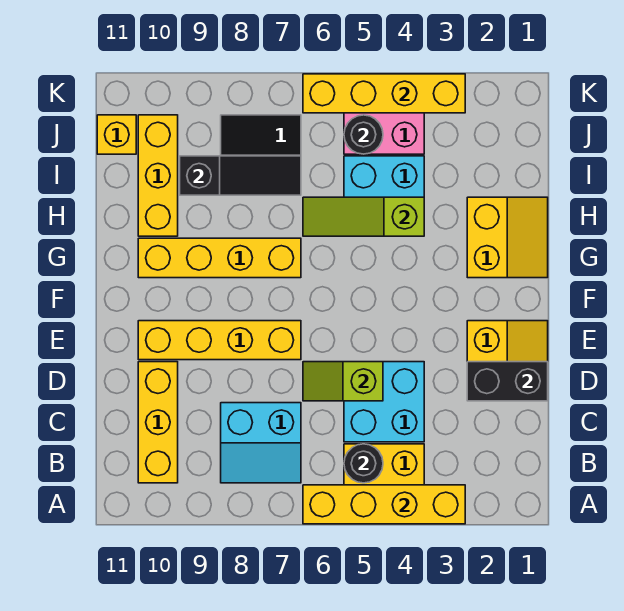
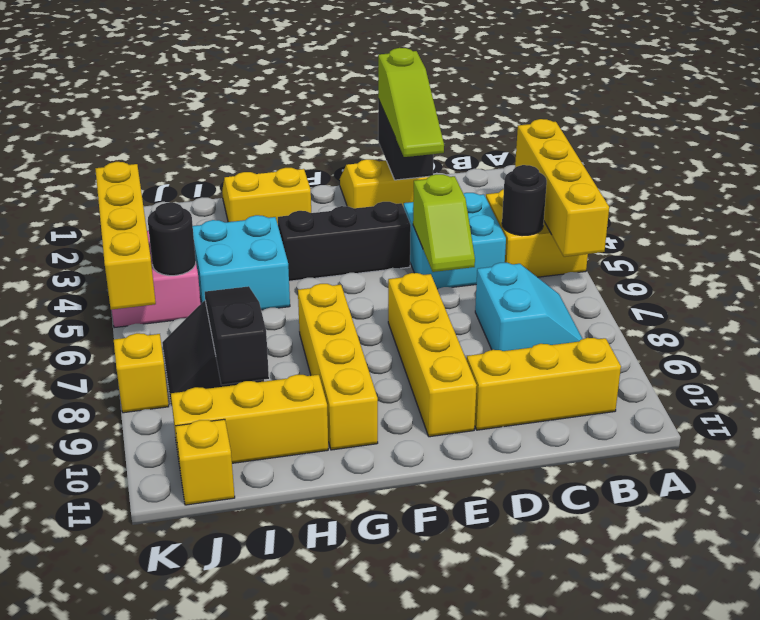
none -> black 1x3 brick [278,202,411,281]
lime 1x3 slope [303,197,424,236] -> lime 1x3 slope moved to [378,48,444,157]
none -> yellow 1x1 brick [114,333,169,413]

